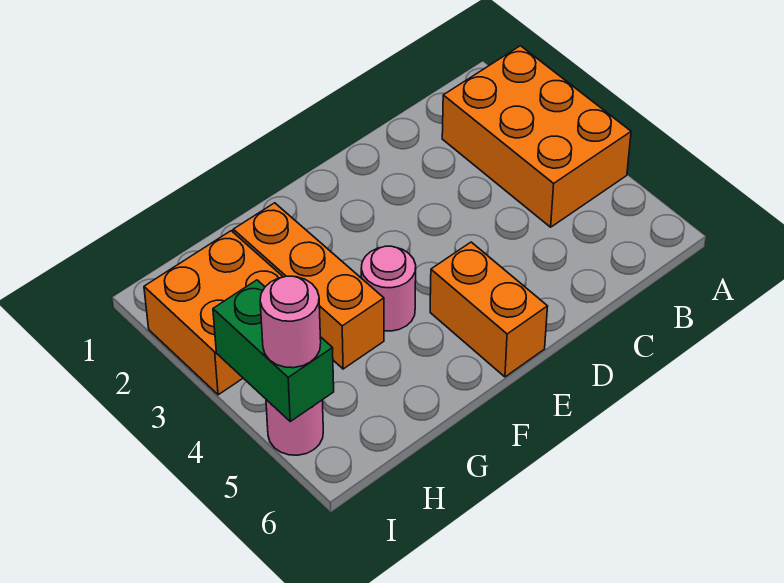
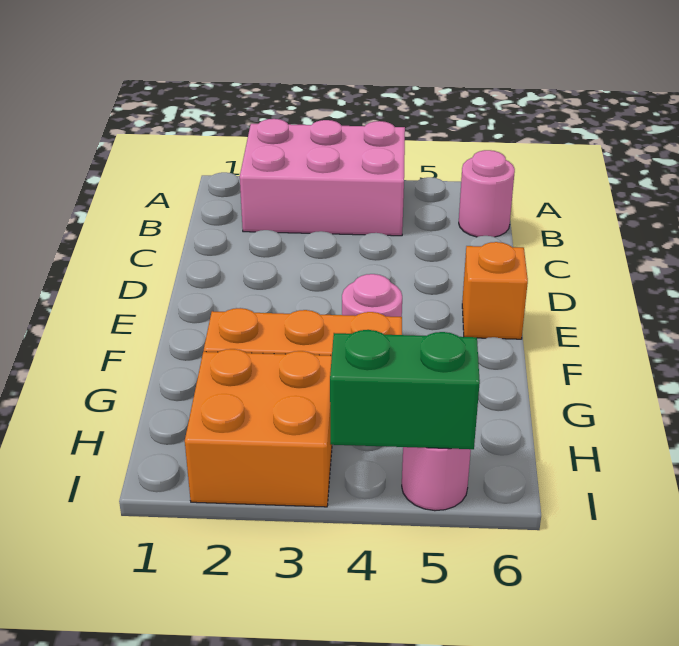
orange 2x3 brick [442,46,631,227] -> pink 2x3 brick [240,119,405,236]
orange 1x2 brick [430,242,548,377] -> orange 1x1 brick [462,242,528,339]
pink 1x1 round brick [260,276,321,368] -> pink 1x1 round brick moved to [459,150,515,237]

